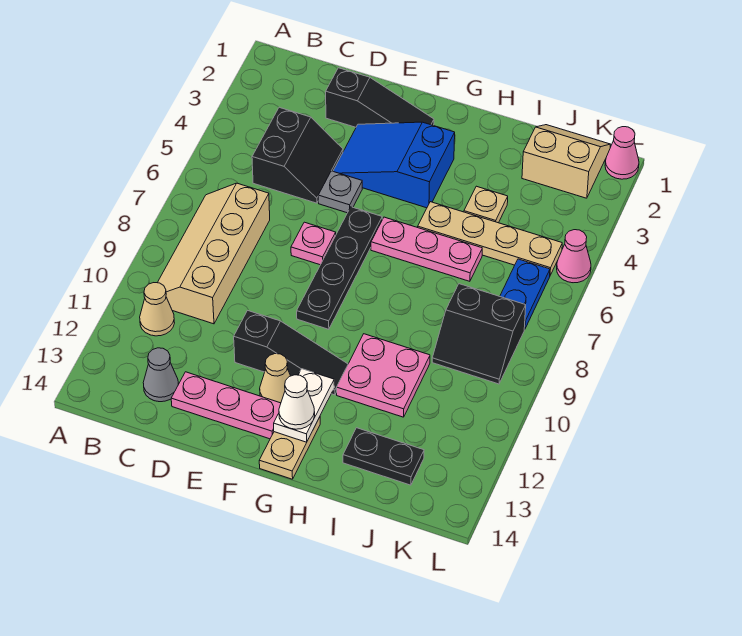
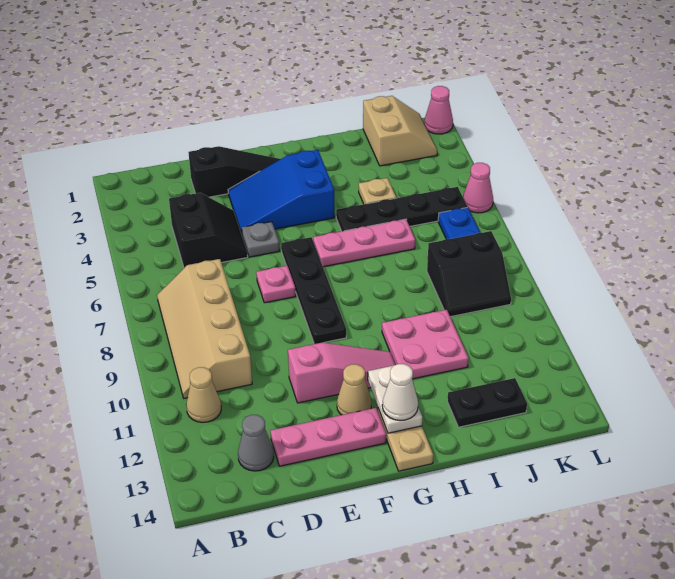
black 1x3 slope [234,311,348,395] -> pink 1x3 slope [288,343,395,403]
tan 1x4 plate [418,202,562,275] -> black 1x4 plate [336,187,467,231]
tan 2x2 slope [522,125,611,198] -> tan 2x2 slope turned to [363,96,437,166]

